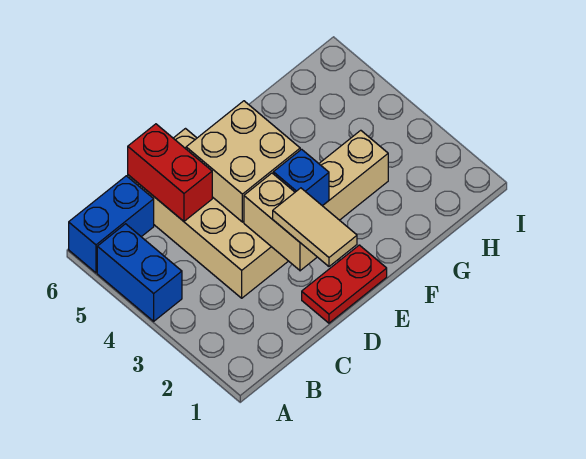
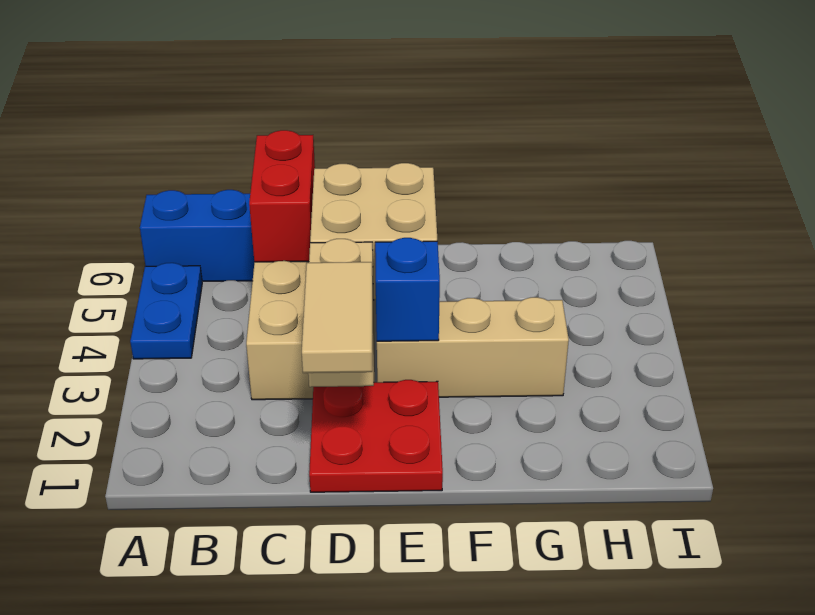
blue 1x2 brick [97,224,182,321] -> blue 1x2 plate [130,263,202,359]
red 1x2 plate [302,245,387,323] -> red 2x2 plate [309,380,443,492]

